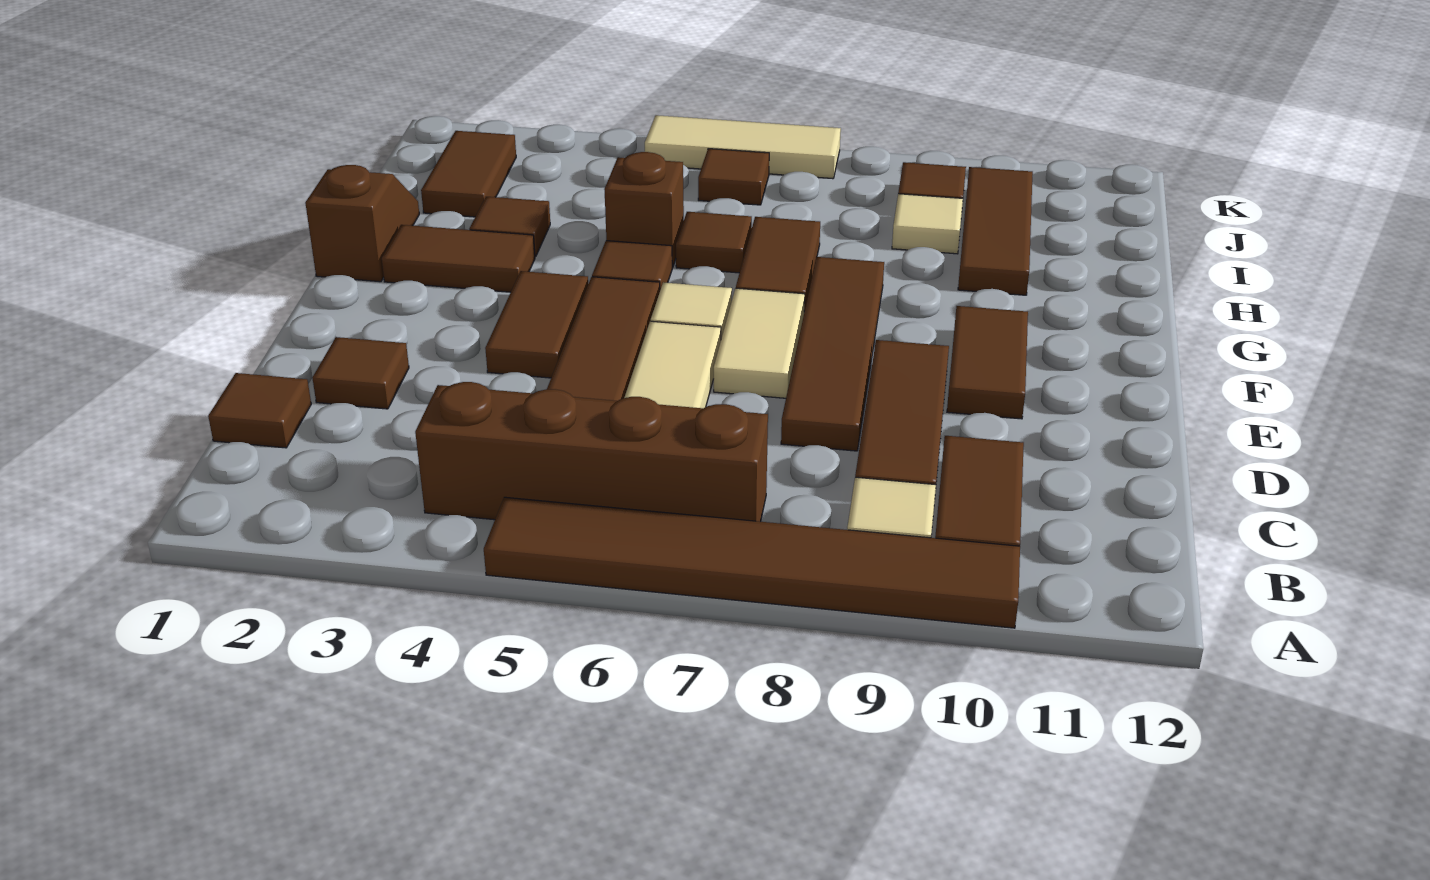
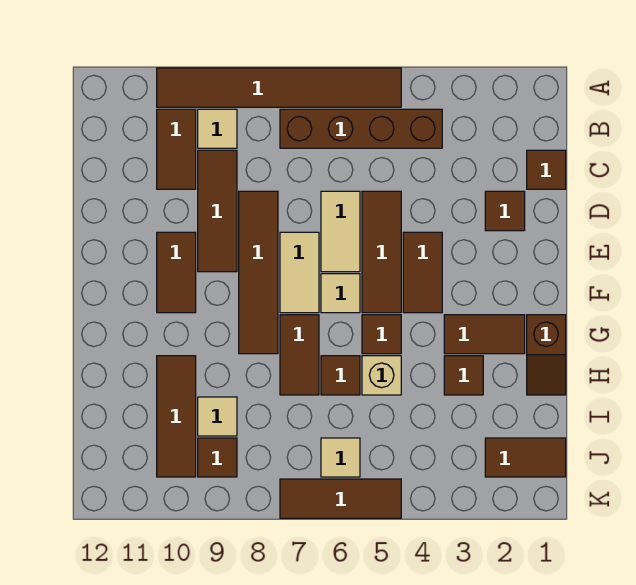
brown 1x1 brick [604,152,684,268] -> tan 1x1 brick [362,356,401,395]
brown 1x2 tile [421,131,516,217] -> brown 1x2 tile turned to [485,438,566,477]
brown 1x1 tile [698,149,769,205] -> tan 1x1 tile [321,438,360,477]
tan 1x3 tile [645,115,841,179] -> brown 1x3 tile [280,479,401,518]

